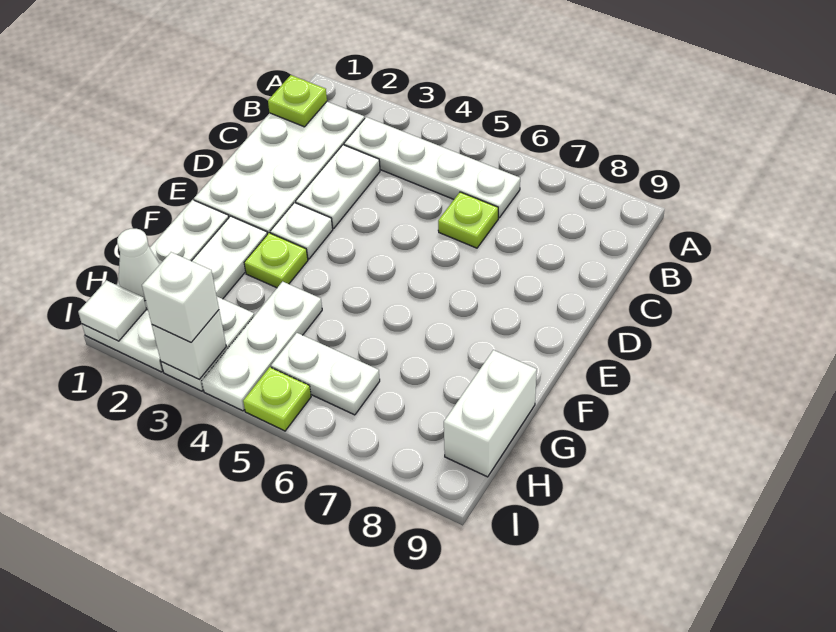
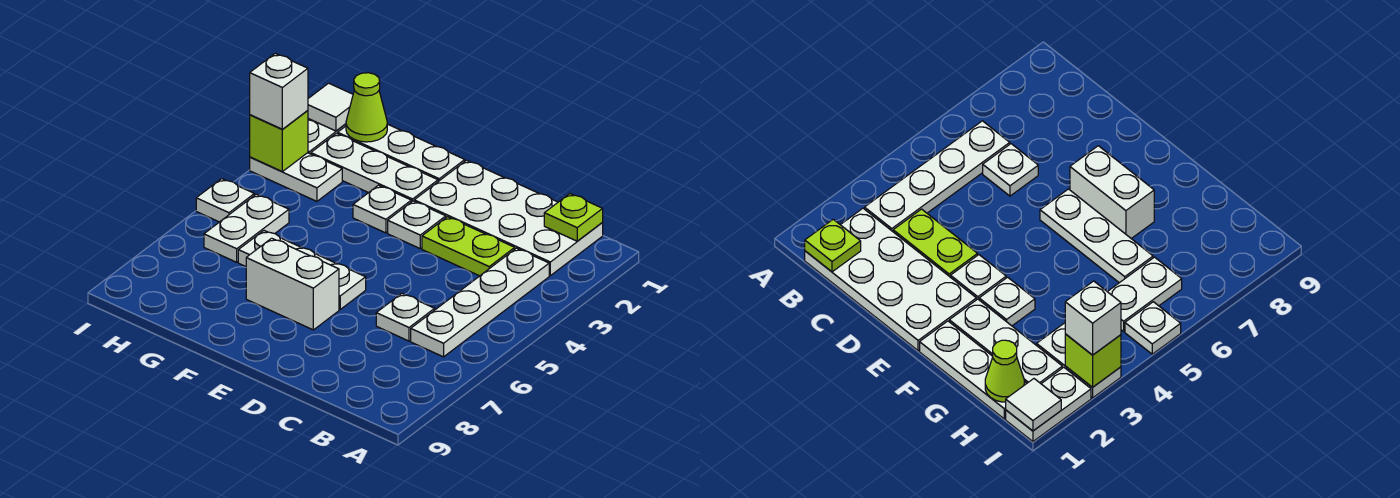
white 1x2 plate [296,145,380,229] -> lime 1x2 plate [422,217,515,276]
lime 1x1 plate [438,192,498,248] -> white 1x1 plate [376,293,435,341]
lime 1x1 plate [244,233,308,288] -> white 1x1 plate [353,185,411,233]
white 1x3 plate [202,281,322,411] -> white 1x3 plate moved to [238,231,366,309]
white 1x2 brick [444,350,537,477] -> white 1x2 brick moved to [246,238,339,330]
white 1x1 cone [117,229,160,301] -> lime 1x1 cone [346,73,387,142]
white 1x1 brick [152,310,226,379] -> lime 1x1 brick [250,111,308,172]
lime 1x1 plate [243,367,311,431] -> white 1x1 plate [196,179,254,222]

